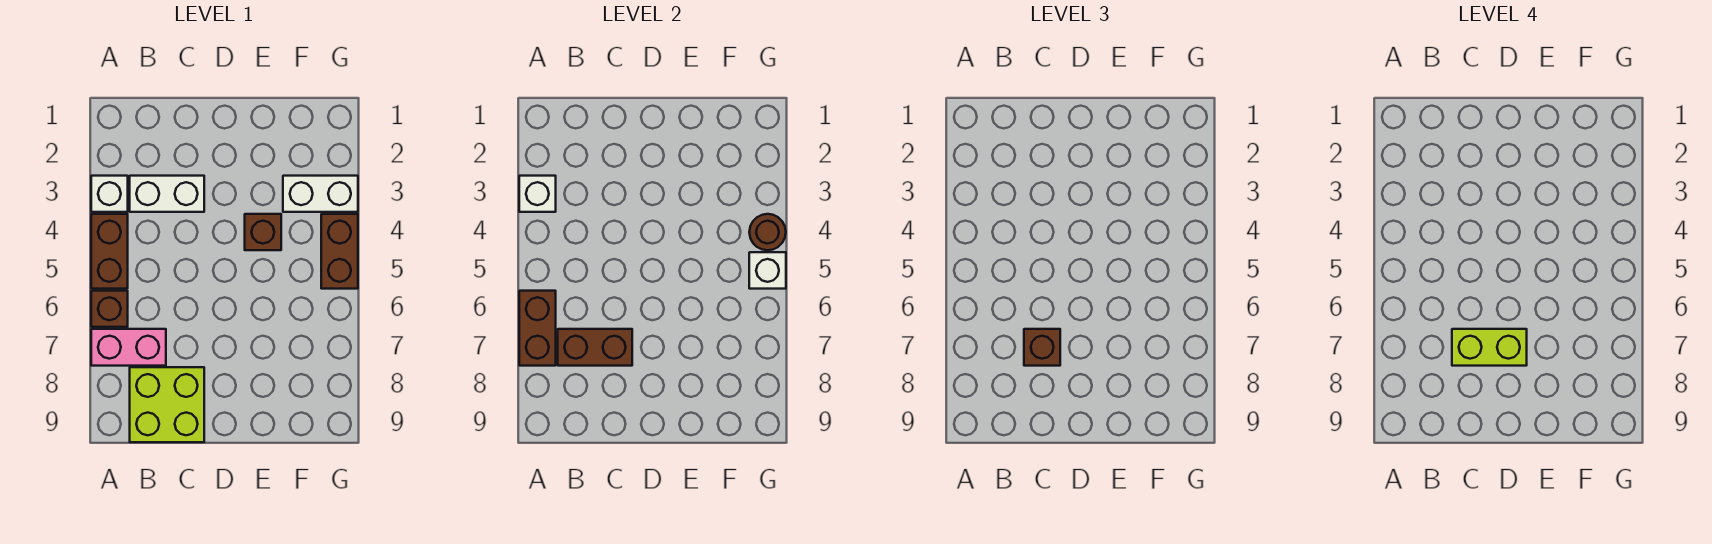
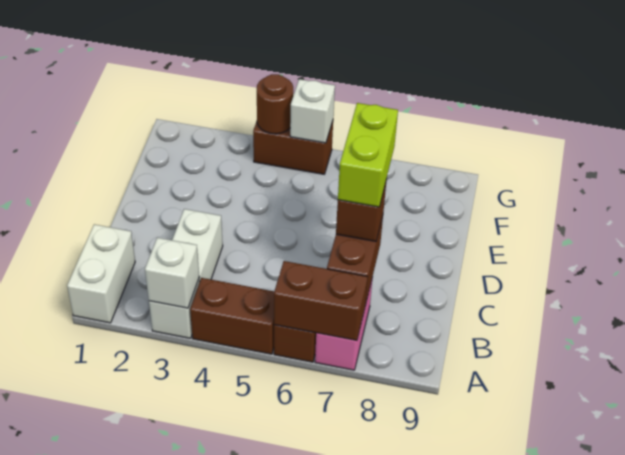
lime 2x2 brick [130,367,204,442] -> none
brown 1x1 brick [245,214,281,250] -> none
white 1x2 brick [283,176,358,212] -> white 1x2 brick moved to [67,224,135,323]

